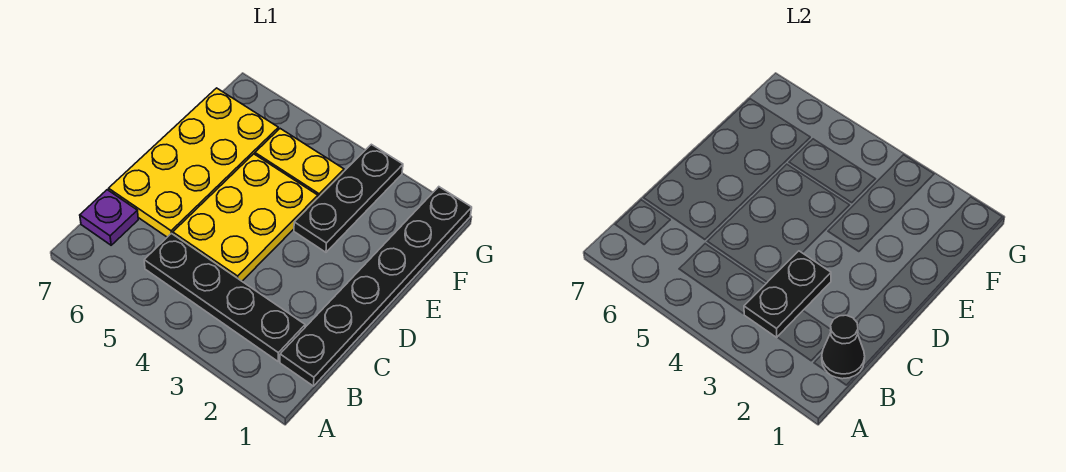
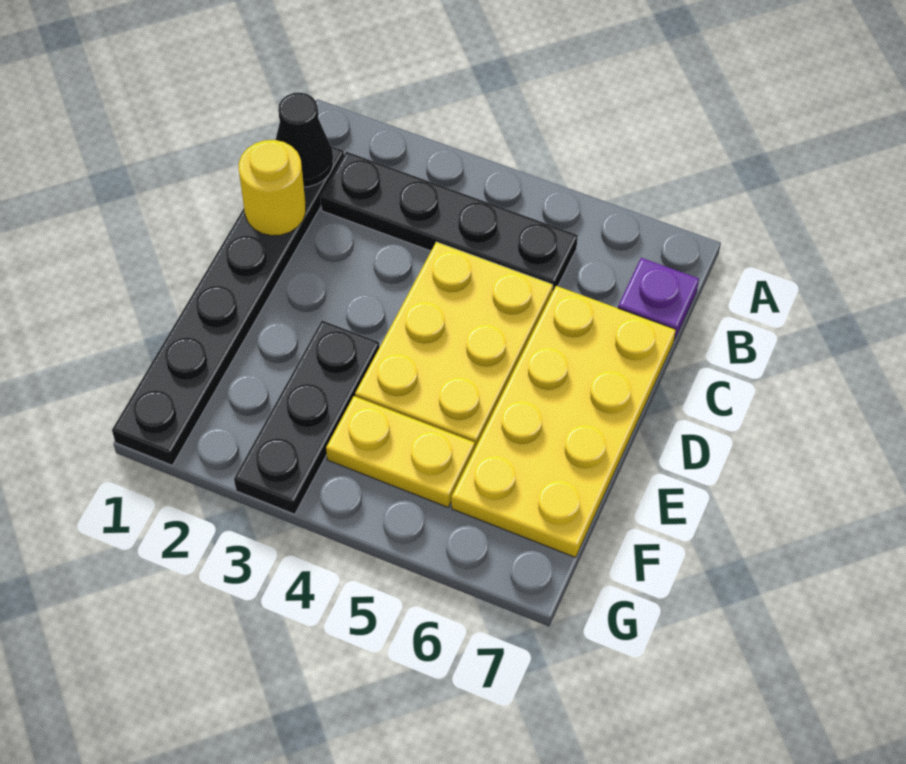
black 1x2 plate [744,251,831,337] -> none
none -> yellow 1x1 round brick [239,140,306,236]

